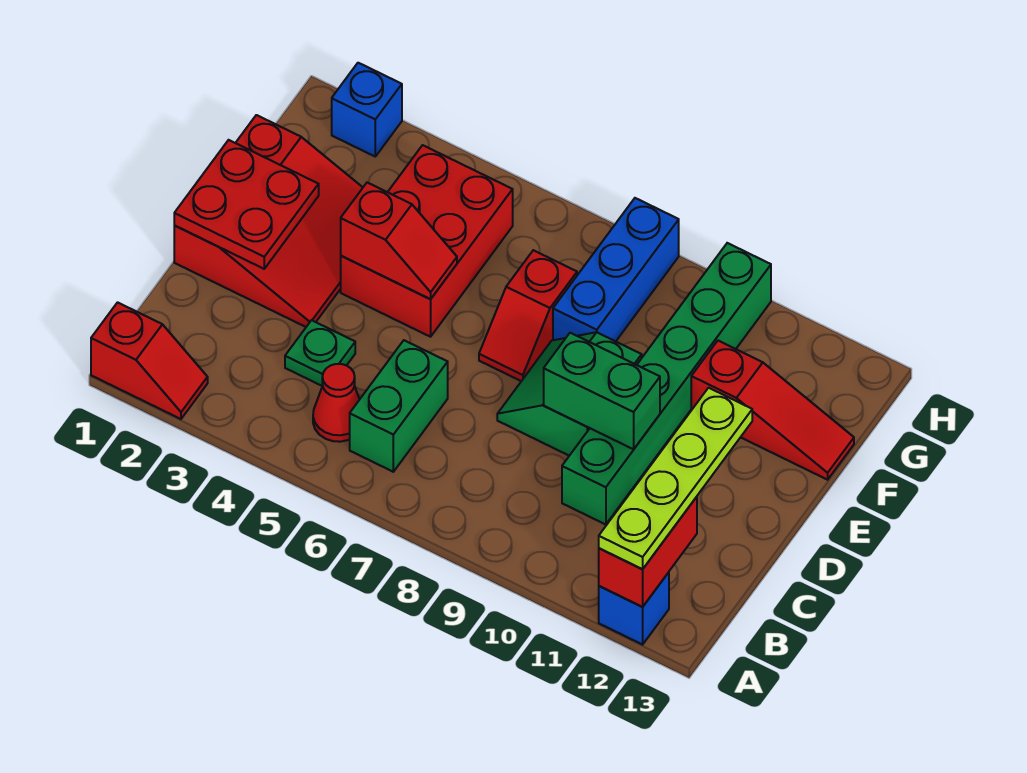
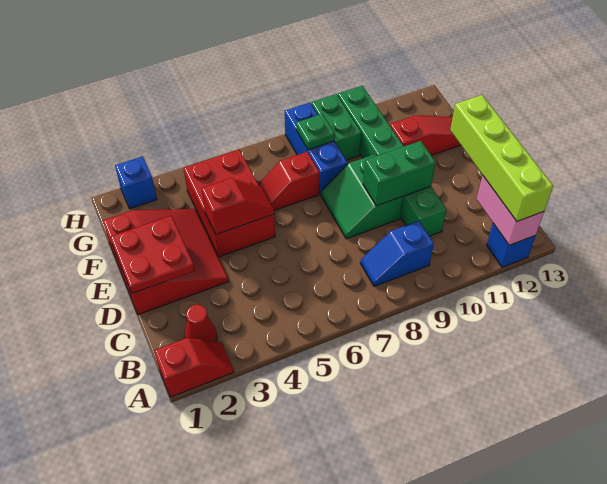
red 1x2 brick [599,497,697,607] -> pink 1x2 brick [477,176,544,245]
lime 1x4 plate [599,388,752,569] -> lime 1x4 brick [450,95,553,222]
red 1x1 cone [313,364,360,442] -> red 1x1 cone moved to [184,305,217,342]
green 1x2 brick [350,340,448,472] -> green 1x2 brick moved to [311,94,361,160]
none -> blue 1x2 slope [360,221,434,286]
green 1x1 plate [285,320,355,386] -> green 1x1 plate moved to [296,114,335,150]
red 1x2 slope [479,250,577,381] -> red 1x2 slope turned to [258,152,319,210]

